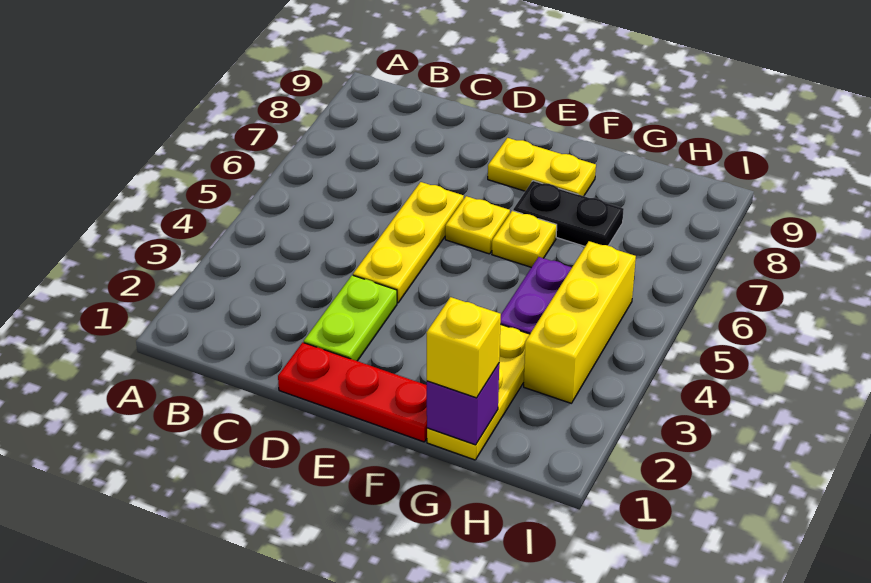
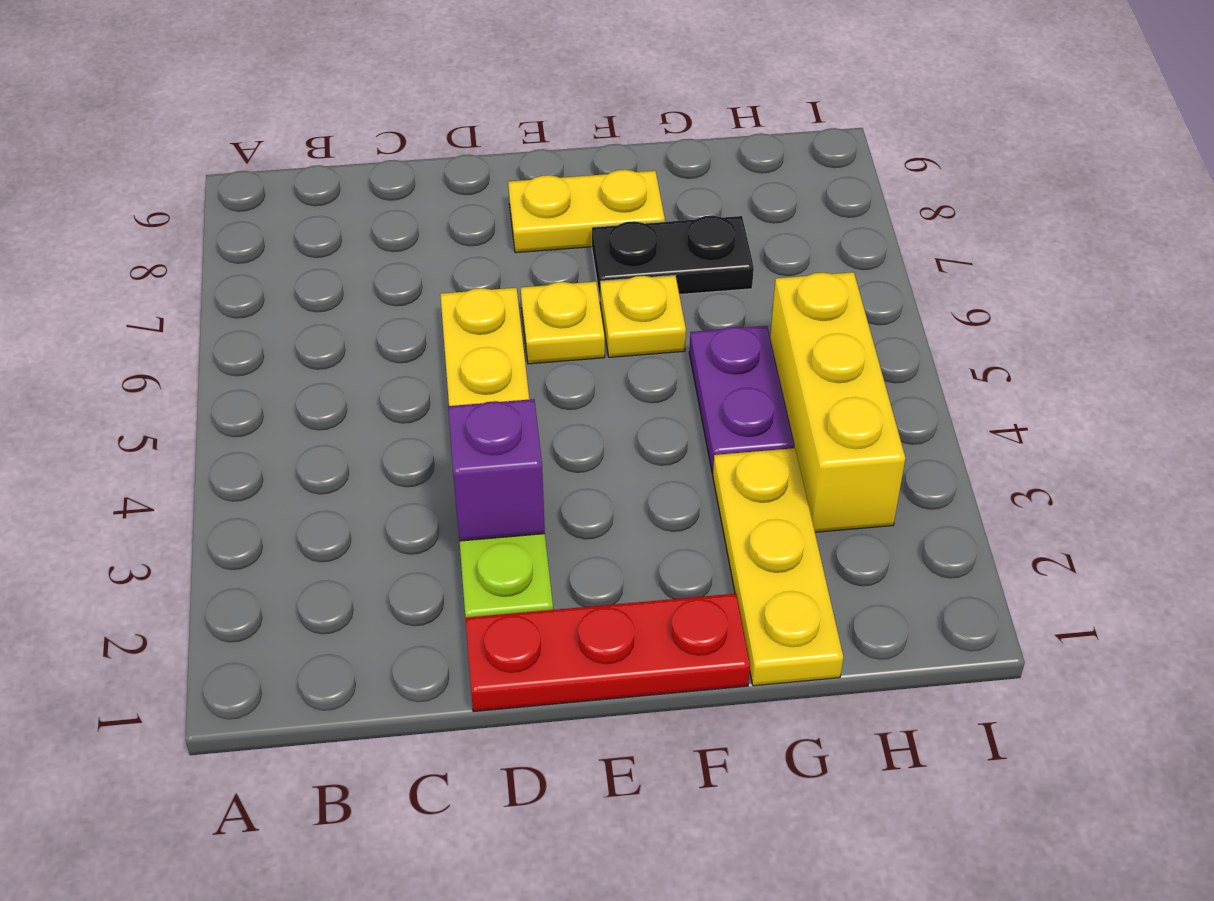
purple 1x1 brick [427,364,499,445] -> purple 1x1 brick moved to [448,399,545,541]
yellow 1x1 brick [426,297,501,398] -> none

